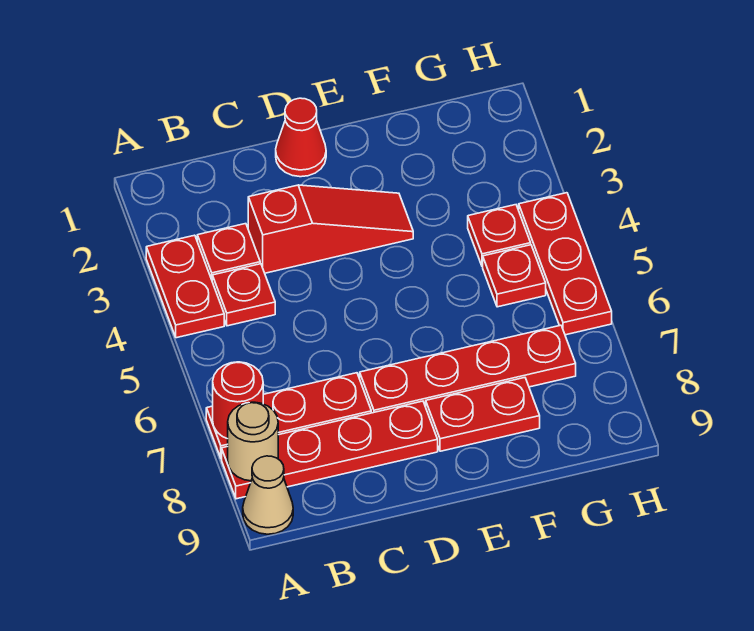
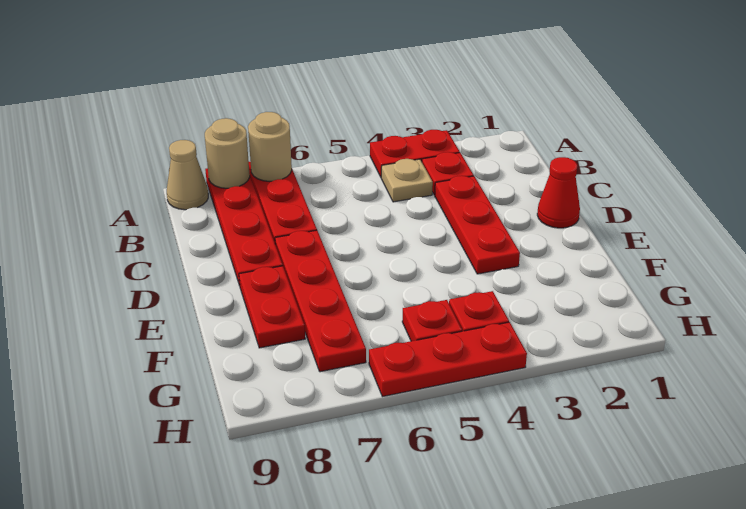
red 1x1 round brick [213,362,263,439] -> tan 1x1 round brick [248,112,292,181]
red 1x1 plate [212,264,275,326] -> tan 1x1 plate [381,159,433,202]
red 1x3 slope [248,185,413,273] -> red 1x3 plate [435,176,520,274]

